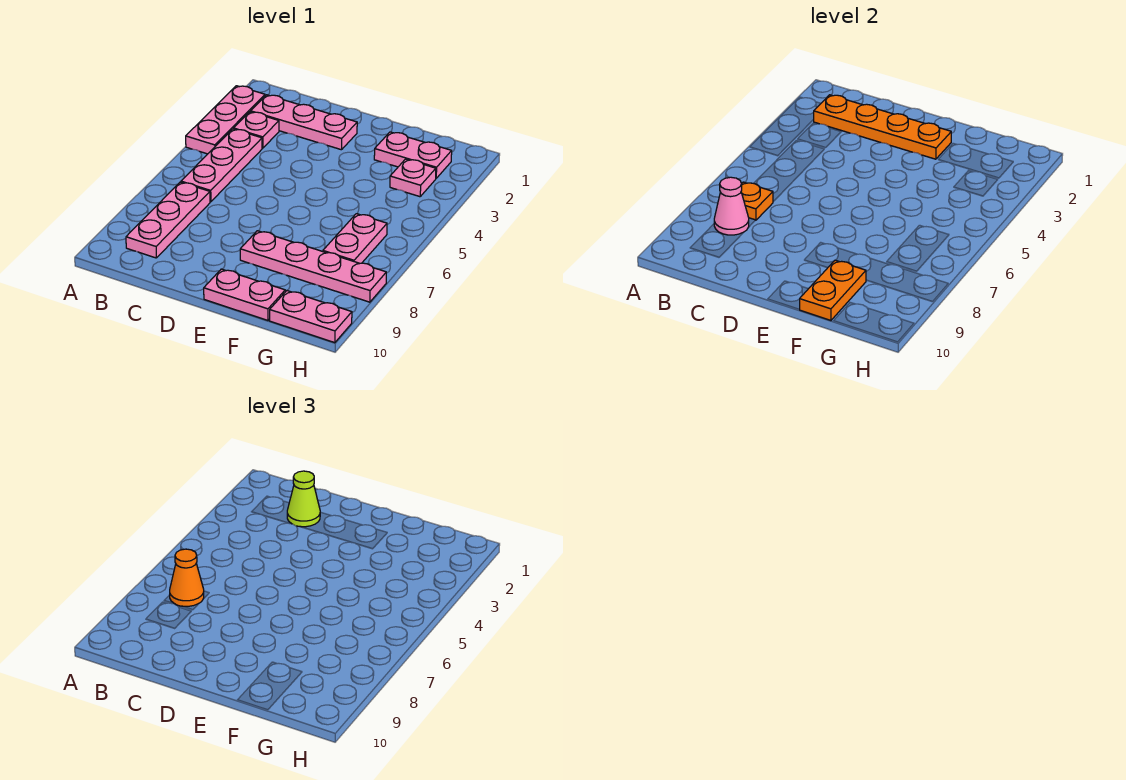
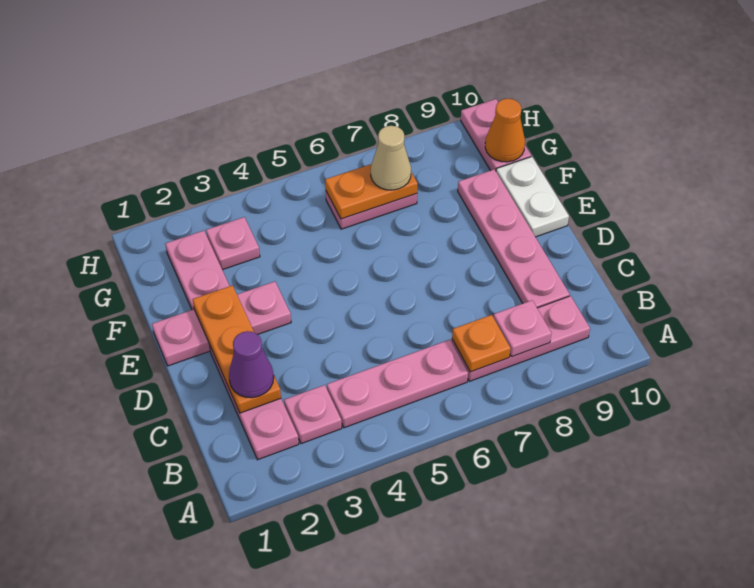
pink 1x3 plate [186,86,265,154] -> pink 1x3 plate moved to [152,281,291,366]
orange 1x4 plate [813,95,951,159] -> orange 1x3 plate [193,285,281,413]
orange 1x1 cone [170,549,204,606] -> orange 1x1 cone moved to [485,99,525,162]
pink 1x1 cone [714,177,749,235] -> pink 1x1 plate [493,300,552,357]
lime 1x1 cone [287,471,320,527] -> purple 1x1 cone [229,331,274,398]
pink 1x4 plate [240,231,386,302] -> pink 1x4 plate moved to [458,169,570,308]
pink 1x2 plate [204,269,285,320] -> white 1x2 plate [496,157,569,237]
orange 1x2 plate [799,260,866,320] -> orange 1x2 plate moved to [325,164,418,219]
none -> tan 1x1 cone [371,126,411,190]

